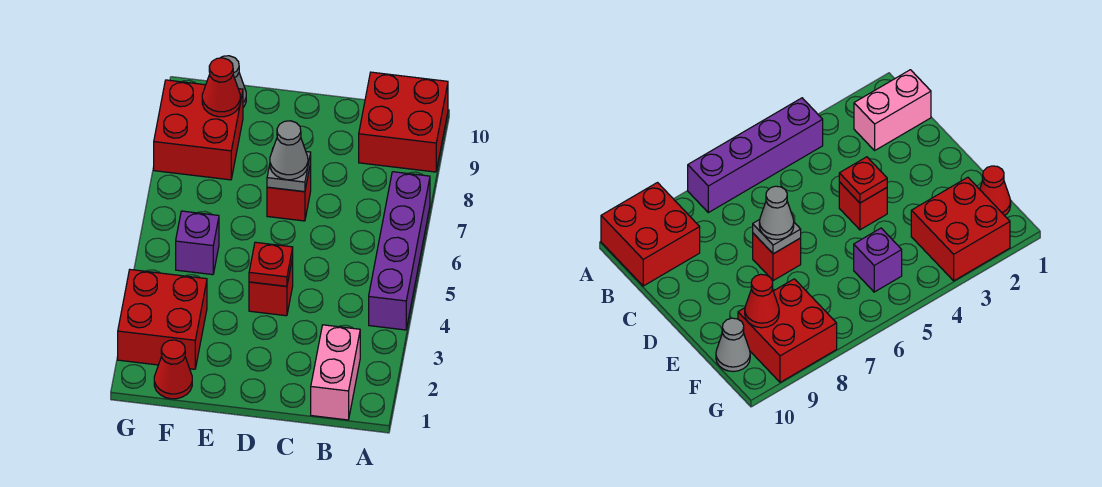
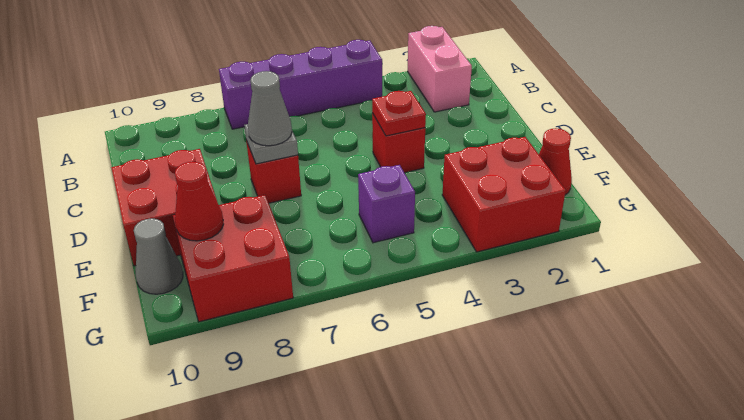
red 2x2 brick [359,72,448,172] -> red 2x2 brick moved to [111,149,217,266]
pink 1x2 brick [311,325,360,420] -> pink 1x2 brick turned to [408,26,472,112]

